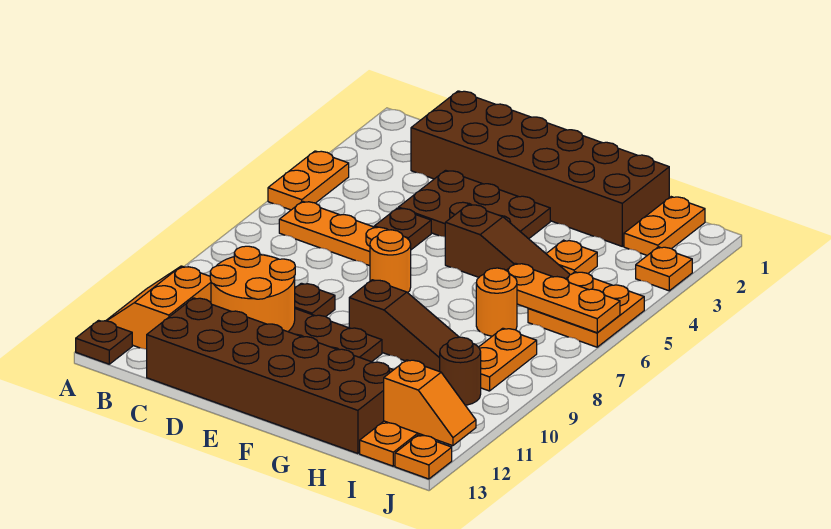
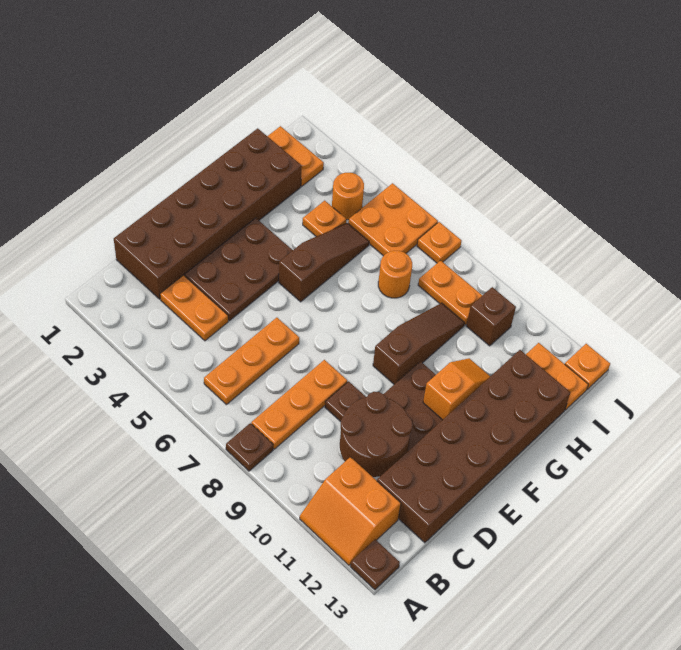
orange 1x2 plate [268,151,349,210] -> orange 1x2 plate moved to [160,275,228,341]
orange 2x2 round brick [210,246,295,332] -> brown 2x2 round brick [340,392,413,477]
brown 1x1 plate [374,208,431,250] -> brown 1x1 plate moved to [226,423,273,471]
orange 1x1 round brick [370,230,411,293] -> orange 1x1 round brick moved to [332,173,364,220]
orange 1x3 plate [506,263,620,333] -> orange 1x3 plate moved to [251,360,347,449]
brown 1x1 round brick [440,337,481,405] -> brown 1x1 brick [466,287,516,346]
orange 1x2 slope [384,360,476,446] -> orange 1x2 slope moved to [423,358,490,420]
orange 1x1 plate [636,247,692,291] -> orange 1x1 plate moved to [417,222,461,263]

